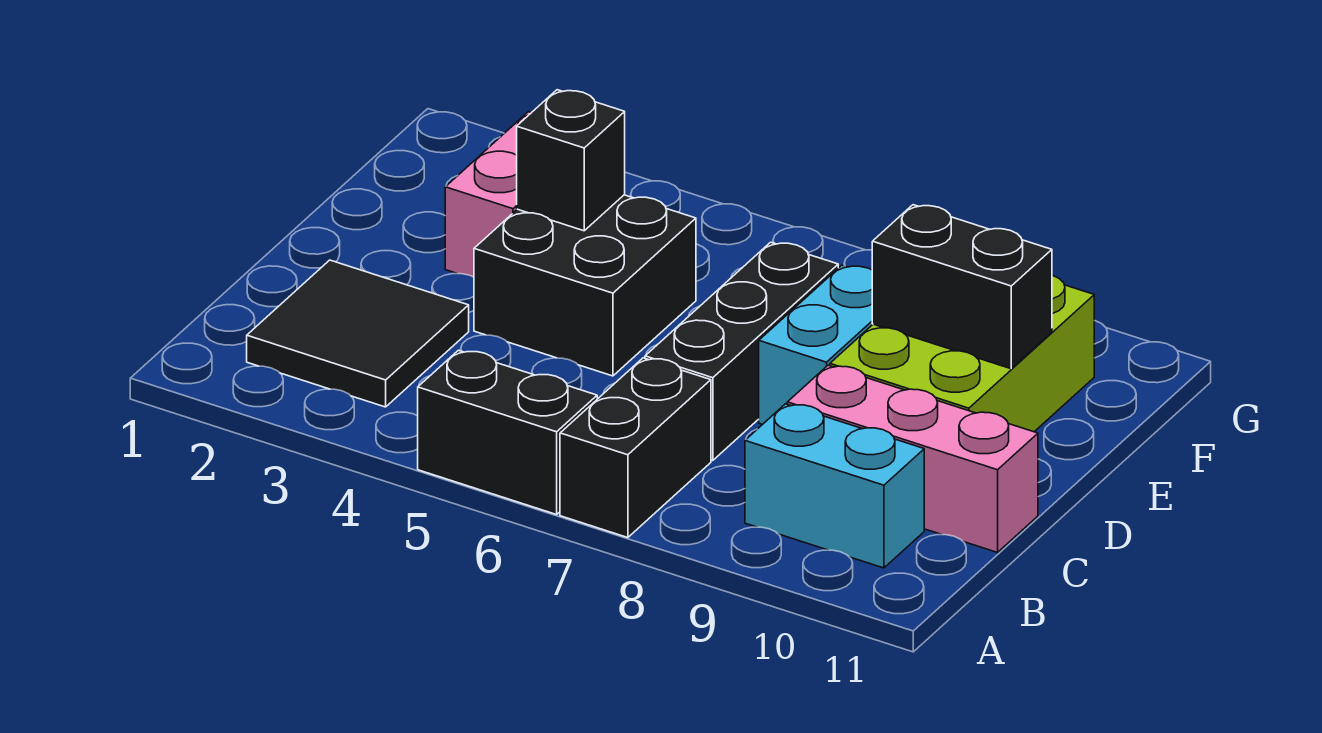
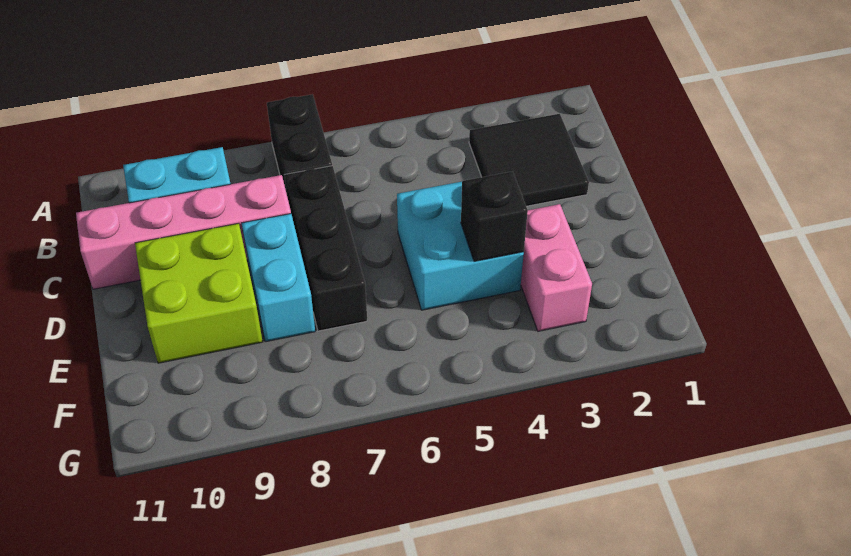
black 1x2 brick [418,350,597,515] -> none
pink 1x3 brick [787,365,1038,552] -> pink 1x4 brick [76,175,291,289]
black 2x2 brick [474,195,696,376] -> cyan 2x2 brick [397,182,524,310]
lime 2x3 brick [830,276,1094,432] -> lime 2x2 brick [135,223,263,363]
black 1x2 brick [872,205,1052,369] -> none

